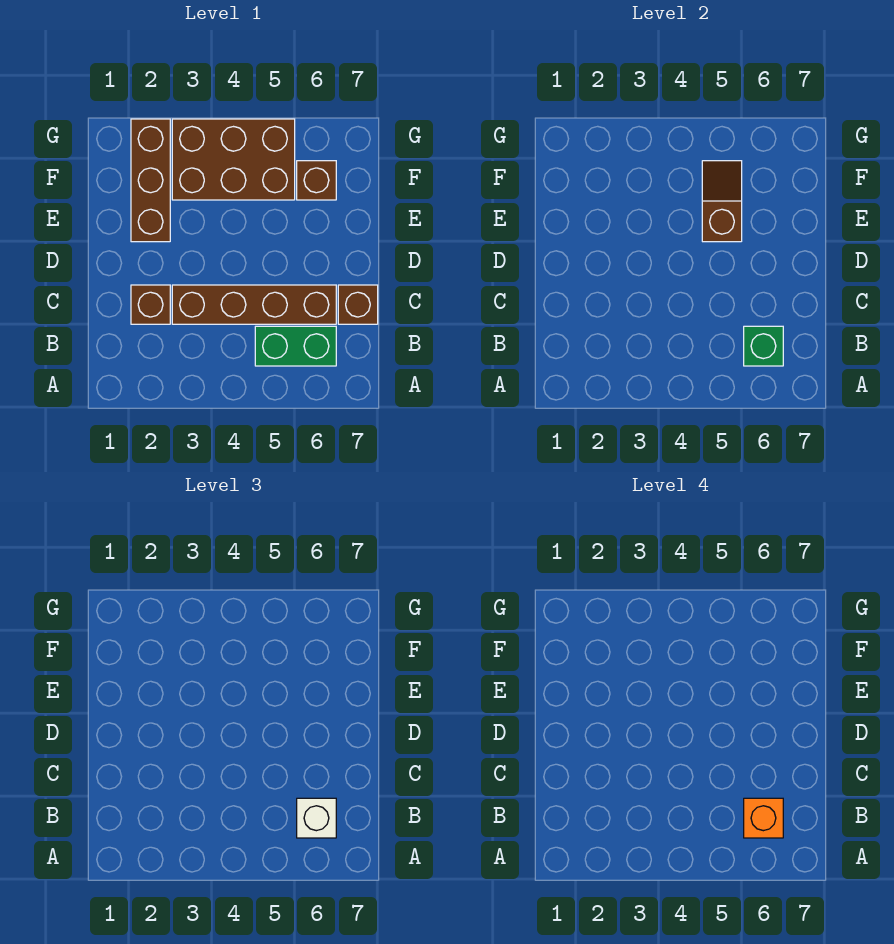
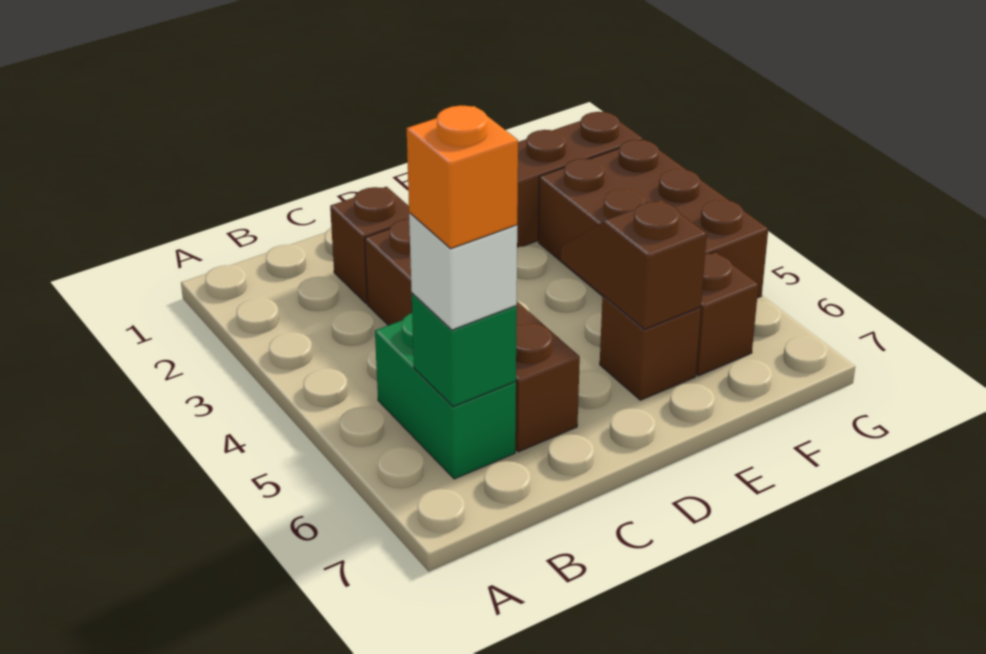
brown 1x1 brick [338,285,378,324] -> brown 1x1 brick moved to [600,296,701,400]
brown 1x2 slope [702,161,742,242] -> brown 1x2 slope turned to [561,200,707,329]

